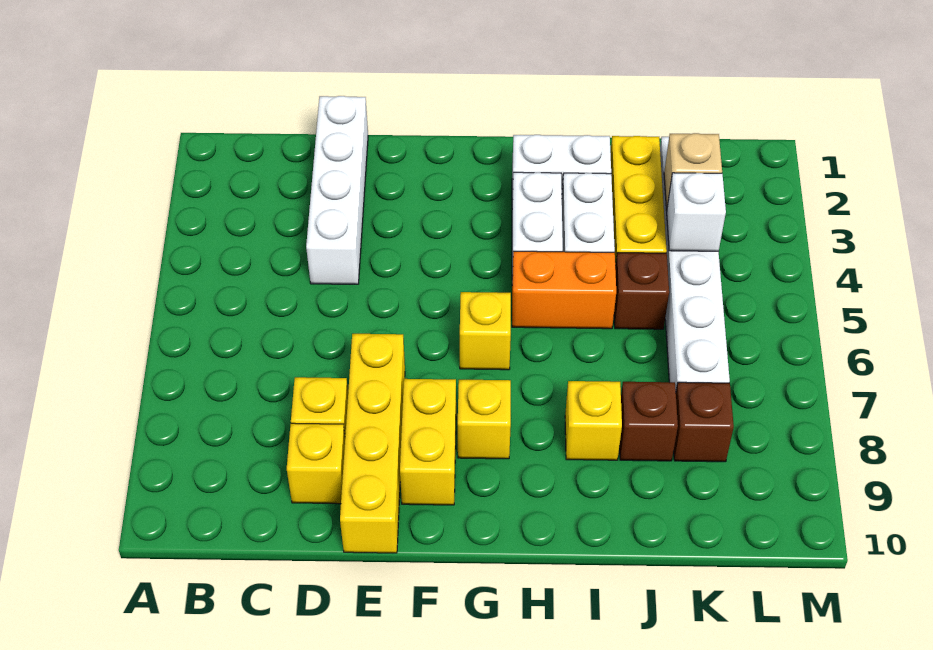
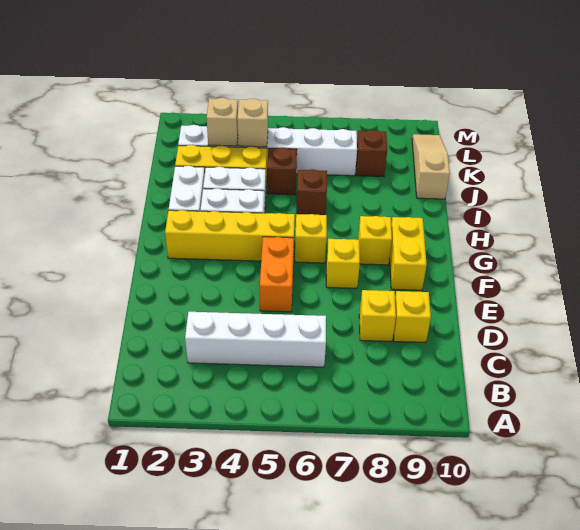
white 1x4 brick [306,96,368,284] -> white 1x4 brick moved to [185,312,326,367]
yellow 1x4 brick [340,334,405,553] -> yellow 1x4 brick moved to [165,210,295,261]
yellow 1x2 brick [400,379,456,505] -> yellow 1x2 brick turned to [390,217,427,290]
orange 1x2 brick [512,251,616,329] -> orange 1x2 brick moved to [260,237,294,312]
yellow 1x1 brick [565,381,622,460] -> yellow 1x1 brick moved to [326,239,360,288]
brown 1x1 brick [620,382,678,461] -> brown 1x1 brick moved to [296,169,327,215]
none -> tan 1x3 slope [412,134,450,199]
white 1x1 brick [667,173,726,251] -> tan 1x1 brick [237,99,268,147]

